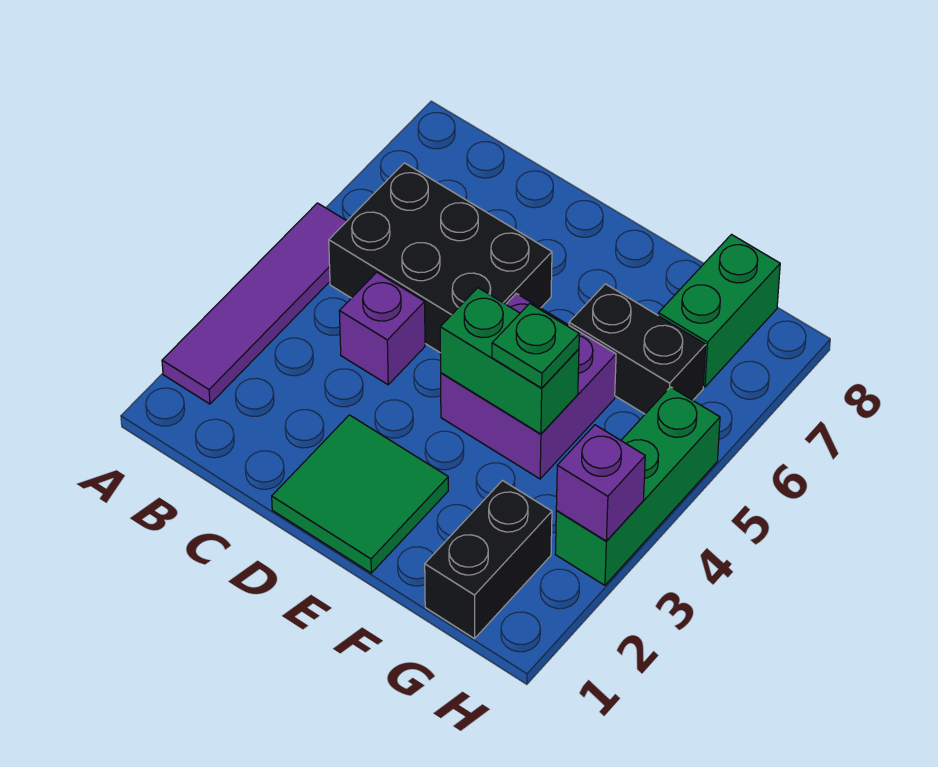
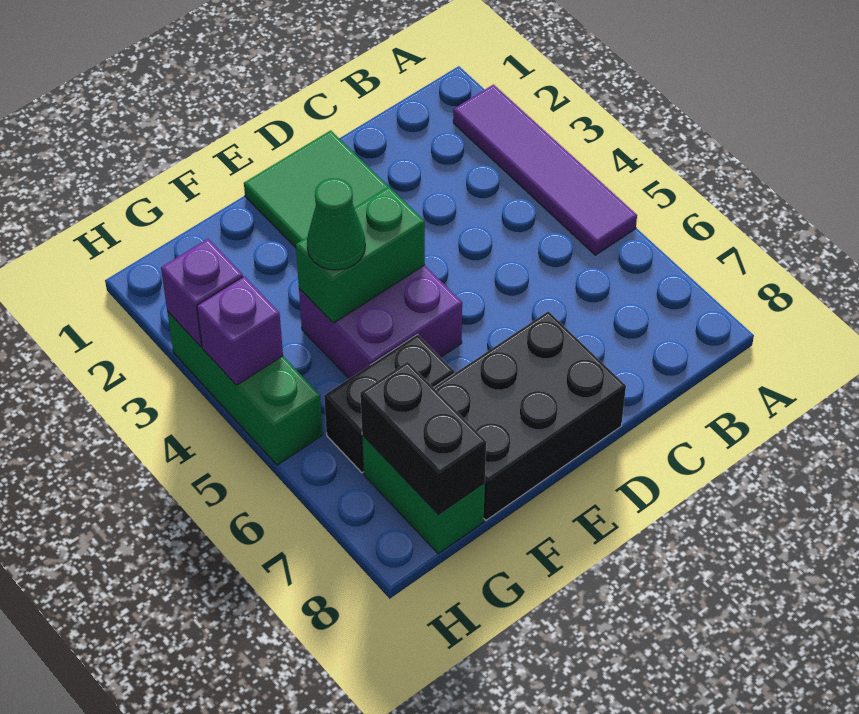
black 2x3 brick [329,163,552,352] -> black 2x3 brick moved to [433,311,626,520]
purple 1x1 brick [339,272,425,385] -> purple 1x1 brick moved to [197,276,283,385]
green 1x1 plate [492,303,579,388] -> green 1x1 cone [307,179,365,270]
black 1x2 brick [425,481,552,639] -> black 1x2 brick moved to [360,362,486,515]

